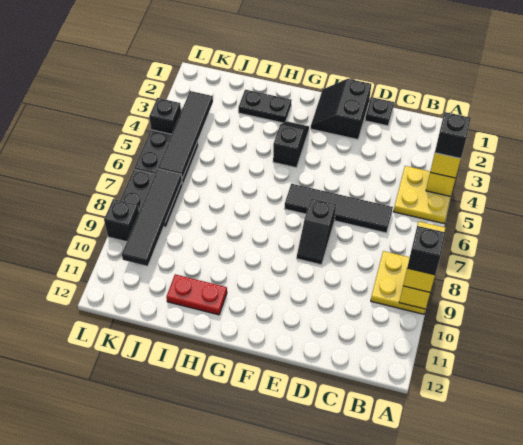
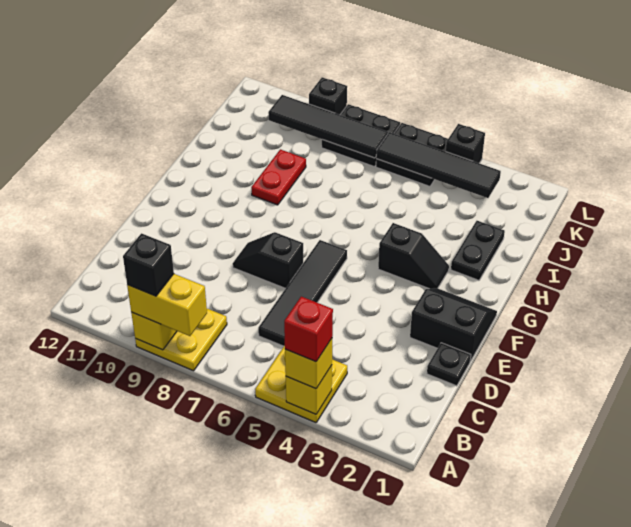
black 1x1 brick [435,112,471,159] -> red 1x1 brick [284,297,333,362]
red 1x2 plate [167,274,227,315] -> red 1x2 plate moved to [251,149,306,205]

